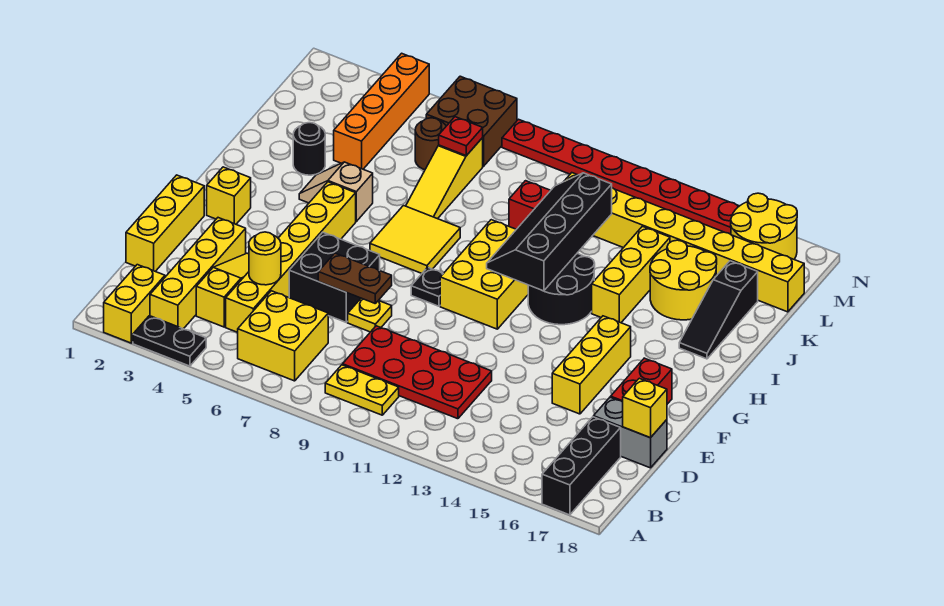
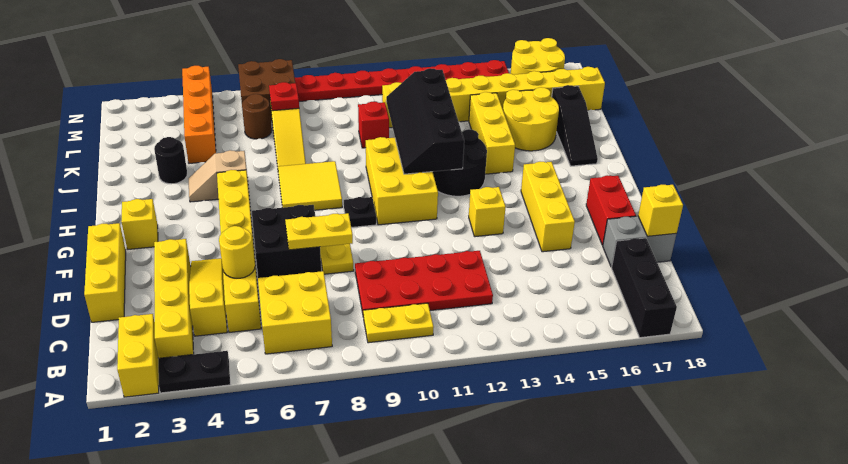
brown 1x2 plate [318,253,392,303] -> yellow 1x2 plate [285,213,353,250]
none -> yellow 1x1 brick [469,187,506,237]

